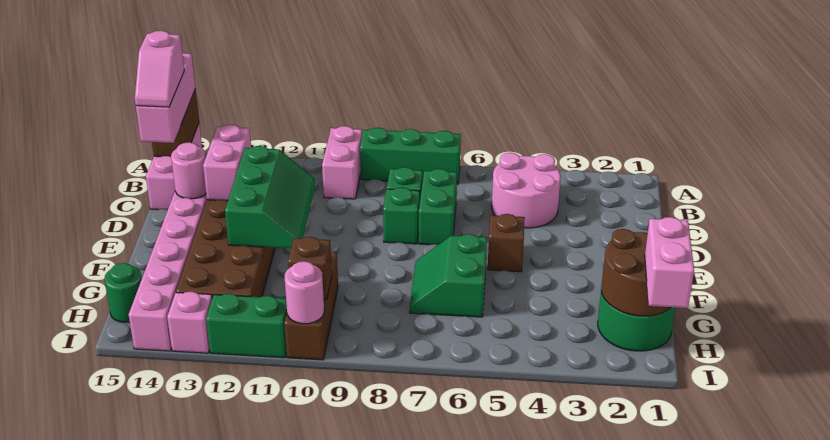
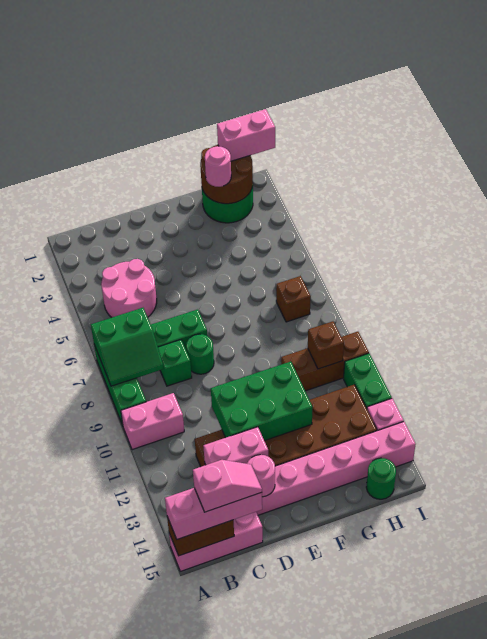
green 1x1 brick [383,187,420,244] -> green 1x1 round brick [186,334,214,374]
green 2x3 slope [225,146,315,249] -> green 2x3 brick [211,362,313,441]
brown 1x1 brick [488,214,525,272] -> brown 1x1 brick moved to [276,276,311,322]
green 2x2 slope [410,234,487,317] -> green 2x2 slope moved to [91,308,164,386]
pink 1x1 round brick [285,261,324,324] -> pink 1x1 round brick moved to [205,146,231,187]

